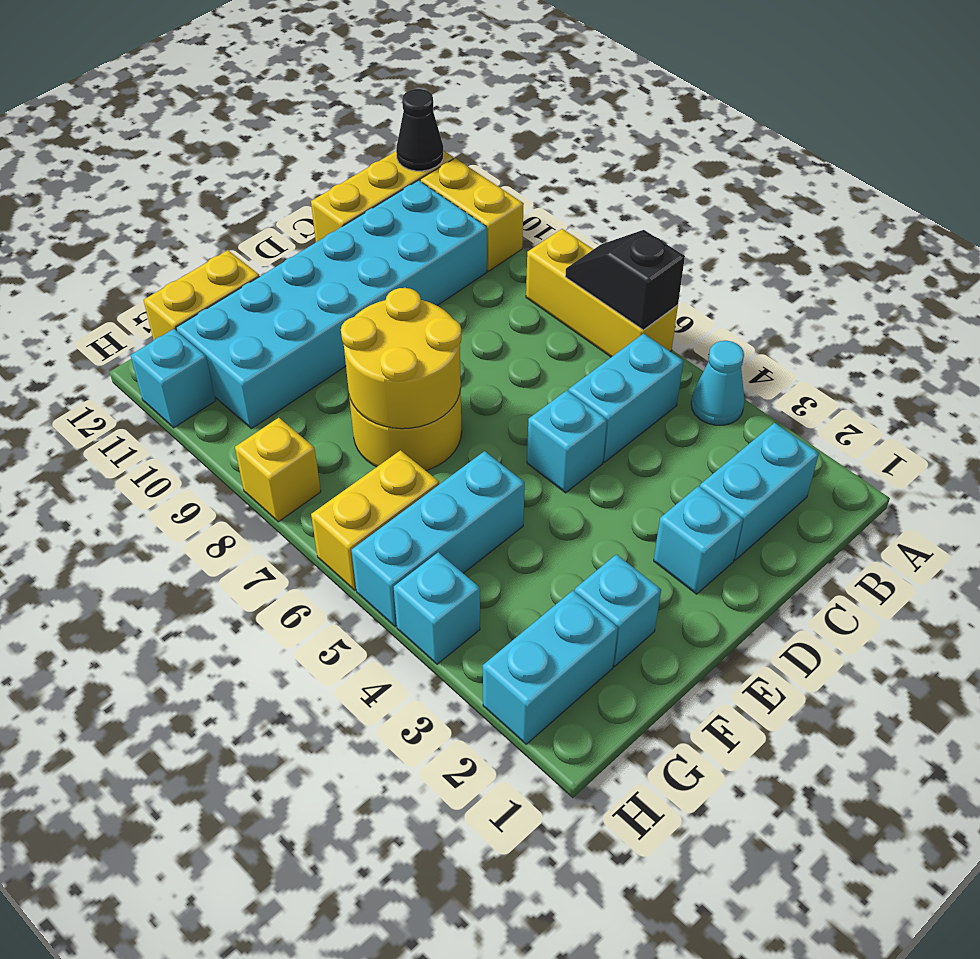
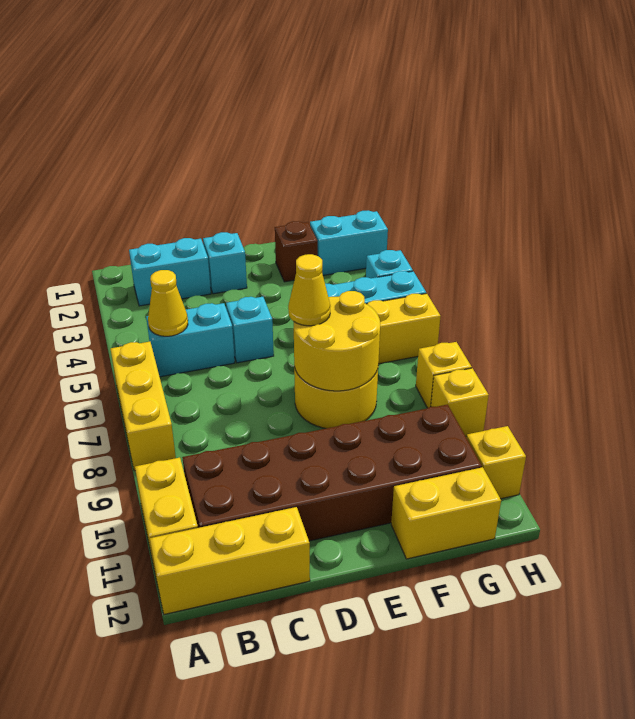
cyan 1x1 cone [691,341,745,425] -> none
black 1x2 slope [565,230,685,330] -> none
black 1x1 cone [396,89,444,171] -> none
none -> yellow 1x1 cone [148,270,188,336]
cyan 2x6 brick [176,180,487,428] -> brown 2x6 brick [182,405,482,541]
none -> yellow 1x1 cone [288,254,330,326]
cyan 1x1 brick [575,554,661,666] -> brown 1x1 brick [275,221,318,282]
none -> yellow 1x1 brick [431,368,489,436]
cyan 1x1 brick [130,329,216,428] -> yellow 1x1 brick [466,426,526,499]

